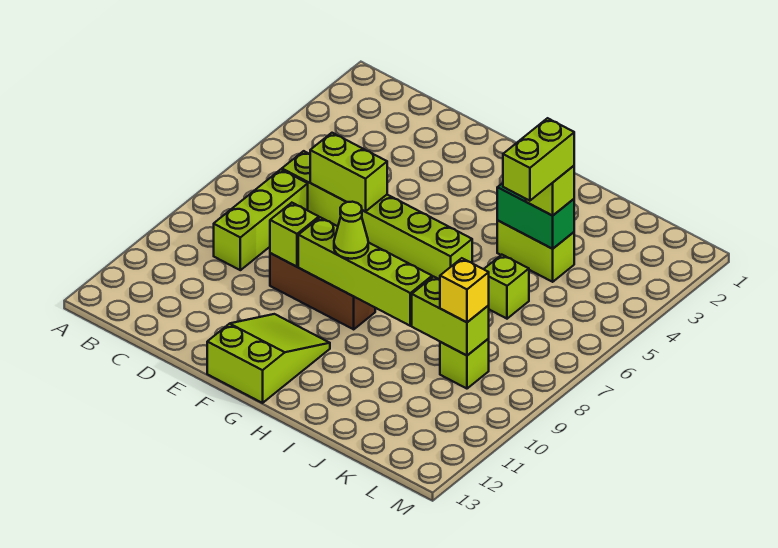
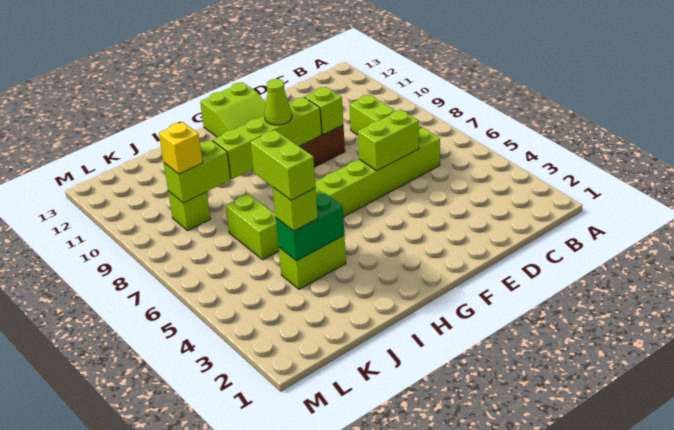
lime 1x1 brick [484,255,529,319] -> lime 1x2 brick [226,194,279,260]

